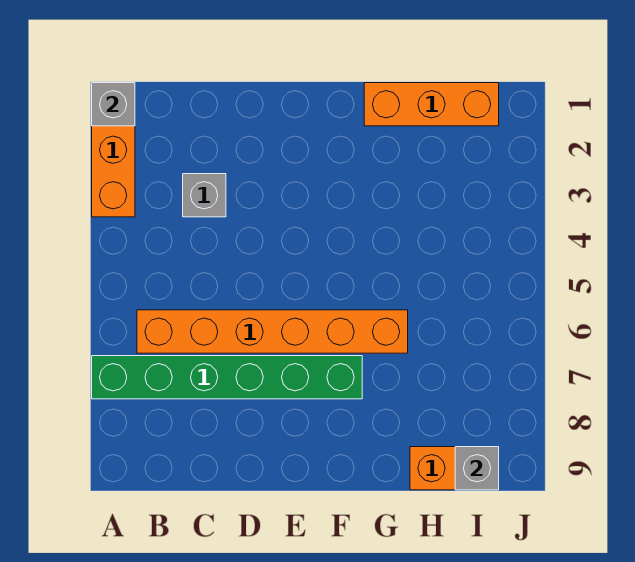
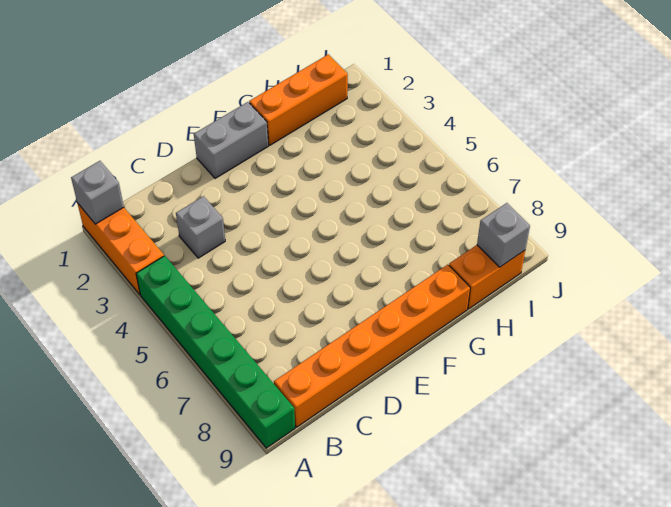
green 1x6 brick [92,356,362,399] -> green 1x6 brick turned to [136,256,295,448]
orange 1x6 brick [137,310,408,353] -> orange 1x6 brick moved to [274,265,470,427]
none -> grey 1x2 brick [194,102,268,179]

